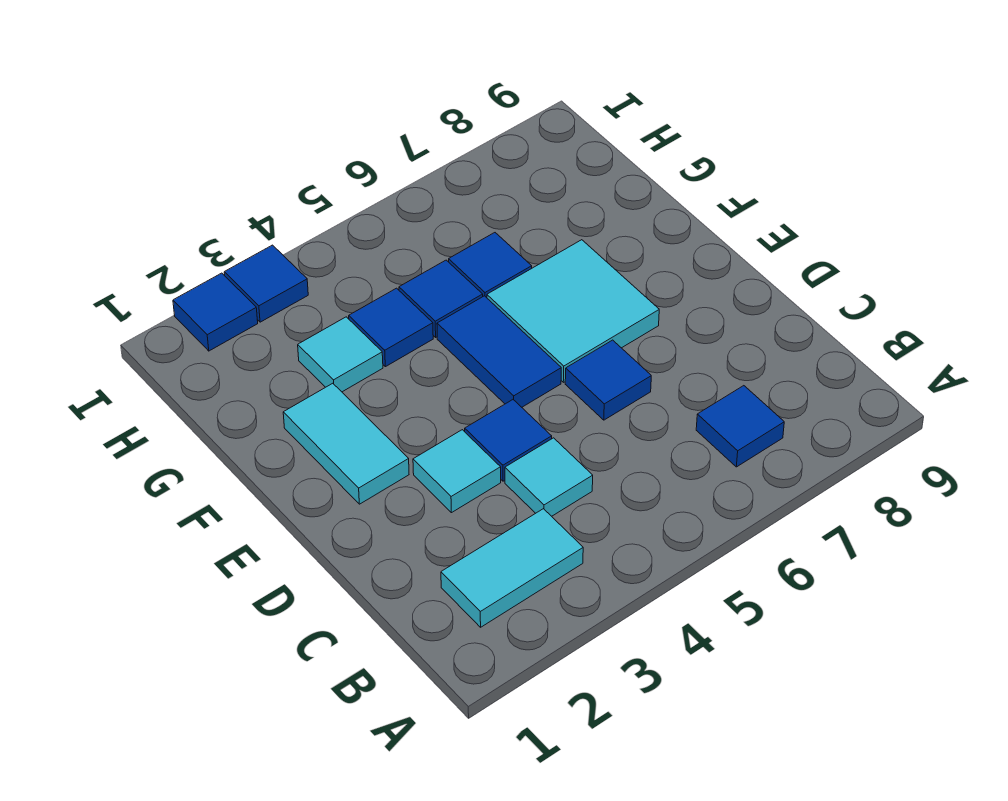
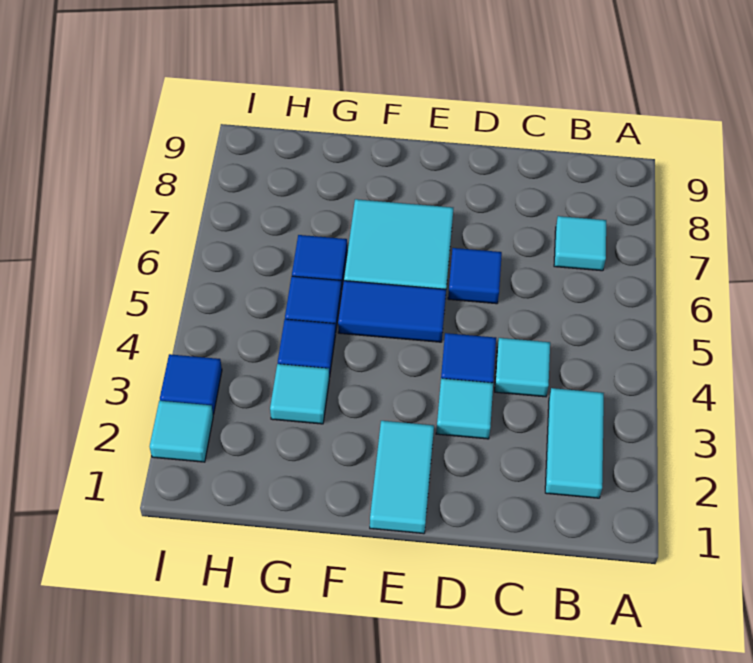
blue 1x1 tile [696,386,784,467] -> cyan 1x1 tile [554,216,606,271]
cyan 1x2 tile [283,383,409,504] -> cyan 1x2 tile turned to [370,421,434,534]
blue 1x1 tile [173,273,258,351] -> cyan 1x1 tile [150,401,213,462]

